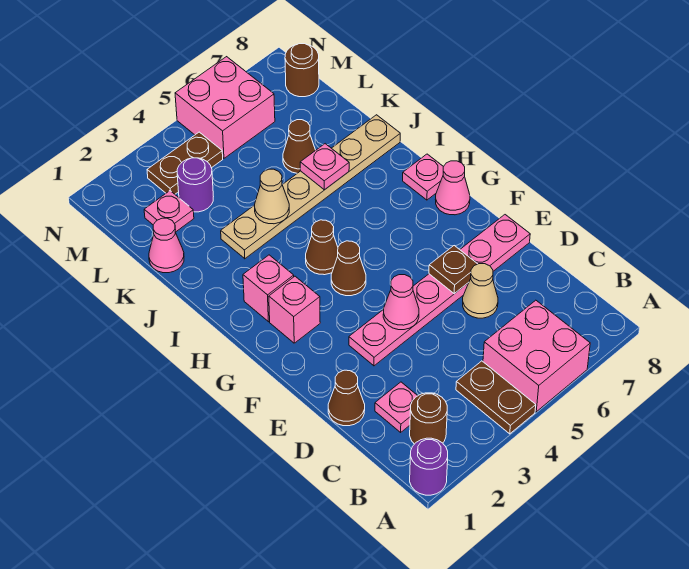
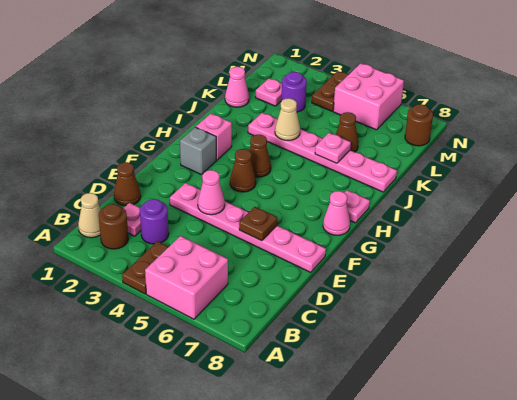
purple 1x1 round brick [410,438,448,495] -> purple 1x1 round brick moved to [140,199,169,244]
tan 1x1 cone [463,264,498,318] -> tan 1x1 cone moved to [78,193,101,238]
pink 1x1 brick [269,276,320,343] -> grey 1x1 brick [180,127,216,174]
tan 1x6 plate [221,115,400,259] -> pink 1x6 plate [248,113,397,192]
brown 1x2 plate [147,132,223,194] -> brown 1x2 plate turned to [312,71,348,111]

